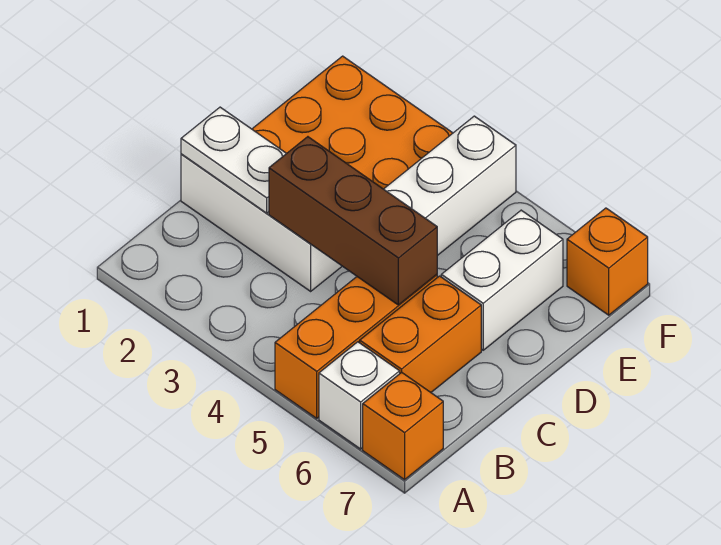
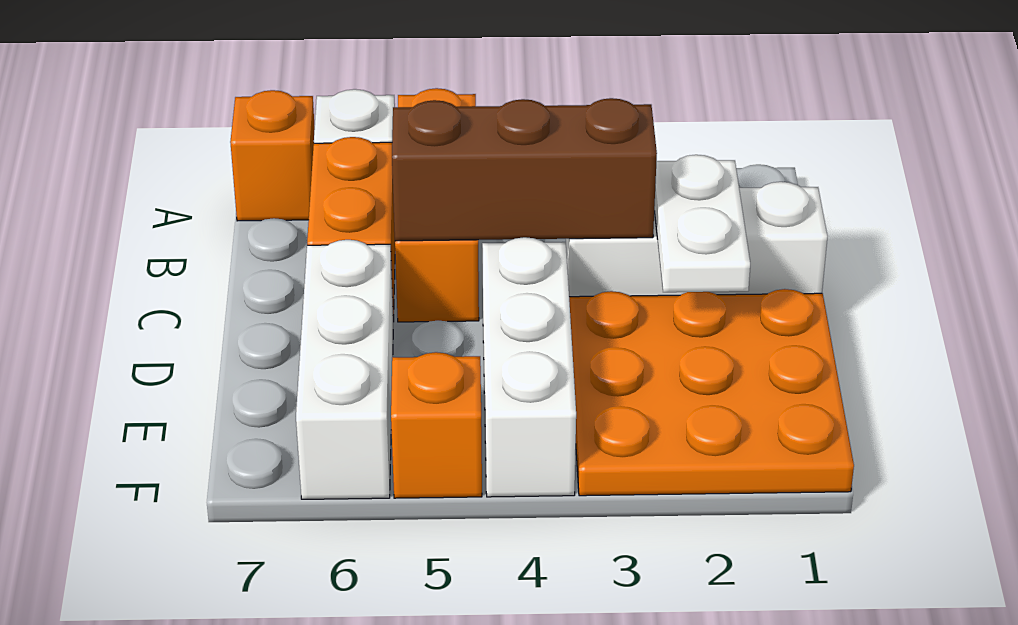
white 1x2 plate [181,107,287,213] -> white 1x2 plate turned to [654,155,750,292]
white 1x2 brick [441,210,563,350] -> white 1x3 brick [296,240,393,499]
orange 1x1 brick [567,208,648,315] -> orange 1x1 brick moved to [391,352,482,498]

